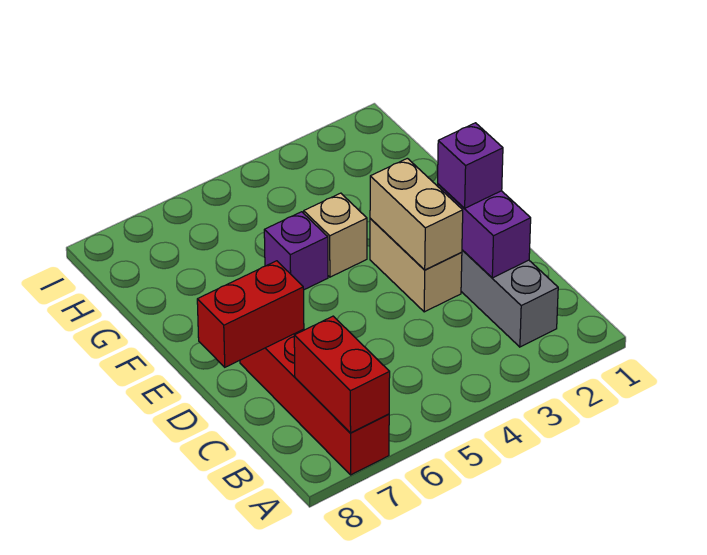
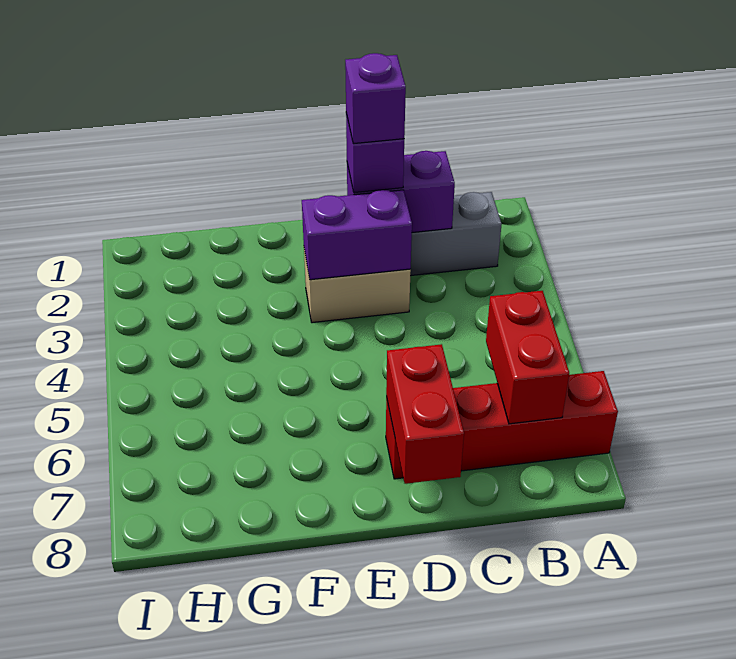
red 1x2 brick [294,316,390,433] -> red 1x2 brick turned to [486,291,569,424]
tan 1x2 brick [370,158,463,270] -> purple 1x2 brick [302,190,412,280]
tan 1x1 brick [304,193,367,277] -> none
purple 1x1 brick [264,212,328,290] -> purple 1x1 brick moved to [345,53,406,144]

